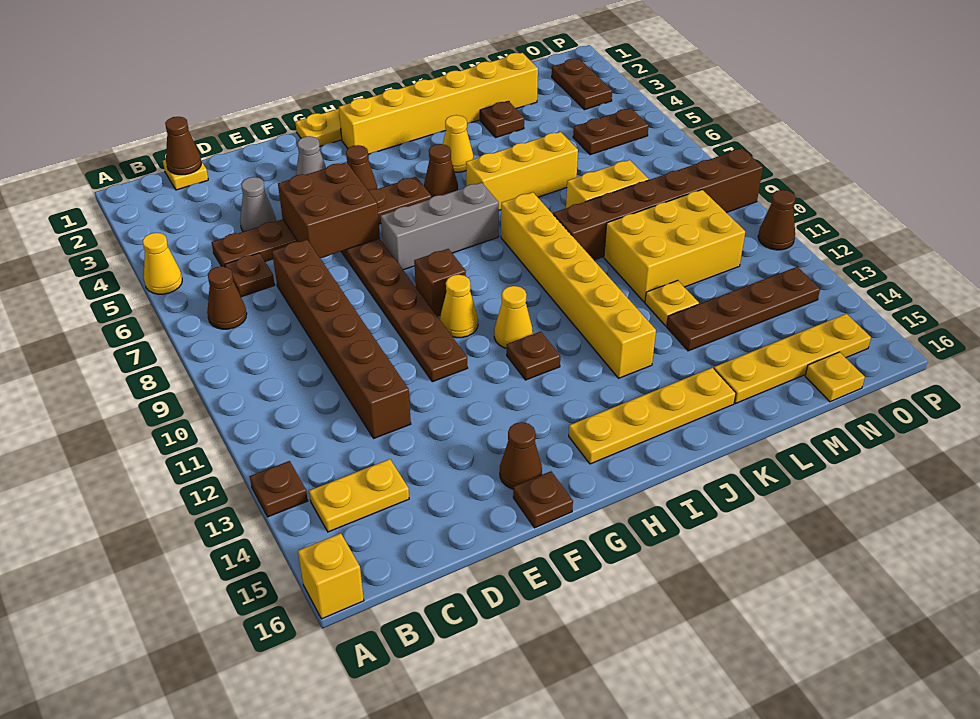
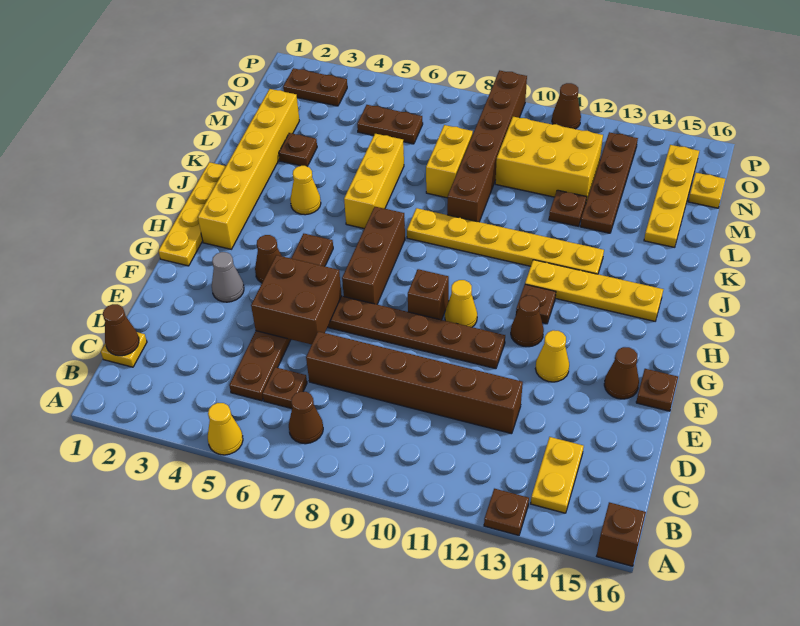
yellow 1x1 brick [298,533,364,619] -> brown 1x1 brick [597,502,646,566]
grey 1x1 cone [240,177,276,232] -> none
grey 1x3 brick [381,183,499,270] -> brown 1x3 brick [342,207,405,304]
yellow 1x1 cone [494,286,533,348] -> yellow 1x1 cone moved to [535,330,569,382]
yellow 1x4 plate [569,368,736,464] -> yellow 1x4 plate turned to [525,260,663,321]
brown 1x1 cone [424,144,458,198] -> brown 1x1 cone moved to [511,296,544,347]
yellow 1x6 brick [501,192,656,378] -> yellow 1x6 plate [407,208,604,274]
yellow 2x3 brick [604,190,745,302] -> yellow 2x3 brick turned to [495,117,603,202]
yellow 1x1 plate [645,280,699,326] -> brown 1x1 plate [549,190,587,226]
brown 1x2 plate [573,108,649,155] -> brown 1x2 plate turned to [357,105,423,144]

